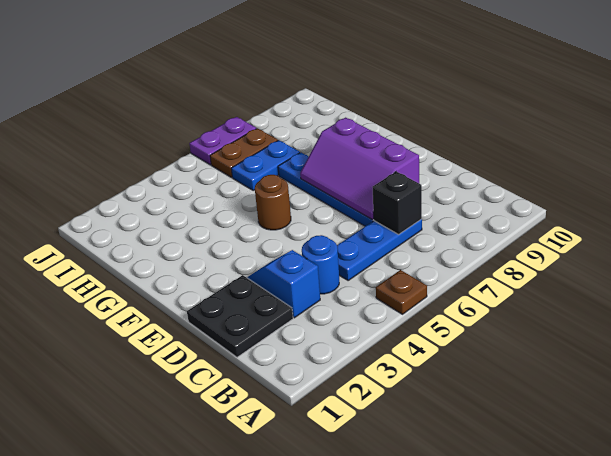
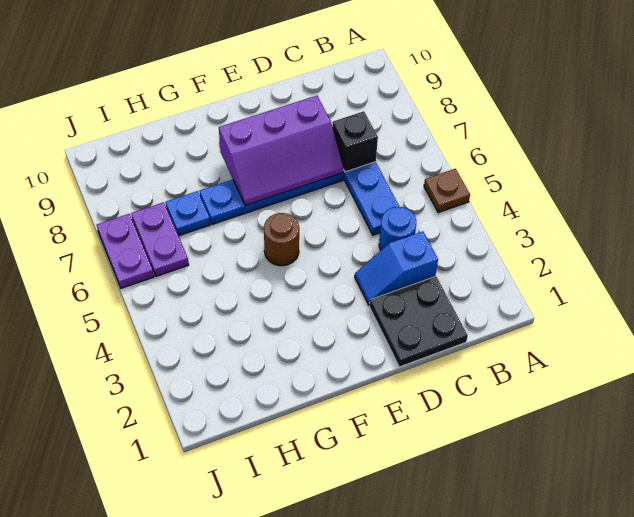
blue 1x2 plate [231,140,300,190] -> blue 1x1 plate [166,191,210,236]
brown 1x2 plate [210,128,278,177] -> purple 1x2 plate [131,202,189,276]

